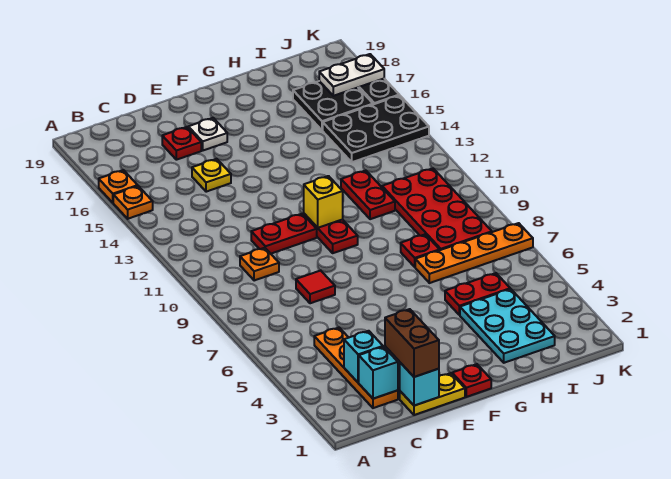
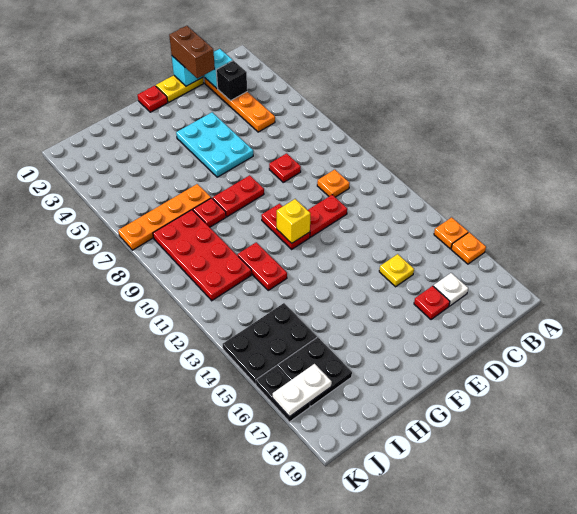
cyan 1x1 brick [344,331,383,383] -> black 1x1 brick [216,61,247,101]
red 1x1 tile [296,270,335,303] -> red 1x1 plate [269,153,301,182]
white 1x1 plate [188,118,227,150] -> white 1x1 plate moved to [434,273,468,306]
cyan 2x3 plate [460,289,555,363] -> cyan 2x3 plate moved to [176,112,253,177]
red 1x2 plate [445,273,510,315] -> red 1x2 plate moved to [213,175,264,217]

